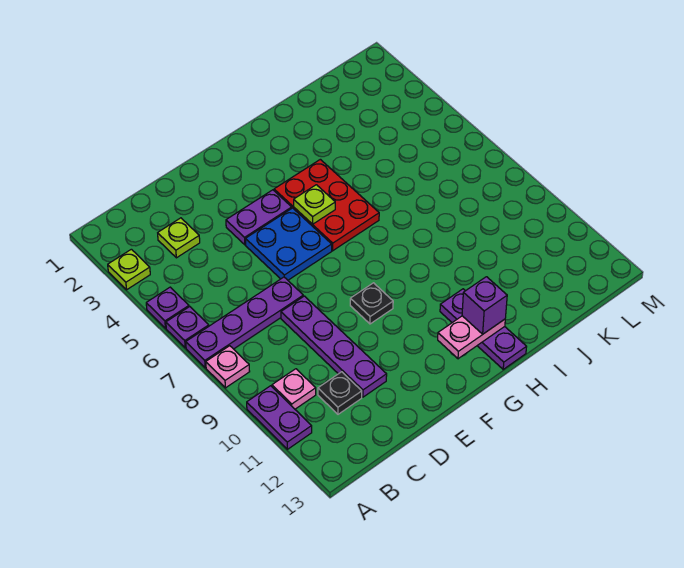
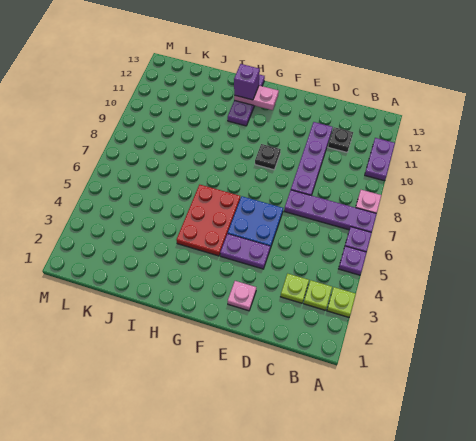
pink 1x1 plate [272,369,316,409] -> pink 1x1 plate moved to [228,281,256,311]
lime 1x1 plate [294,185,335,224] -> lime 1x1 plate moved to [304,280,332,310]

